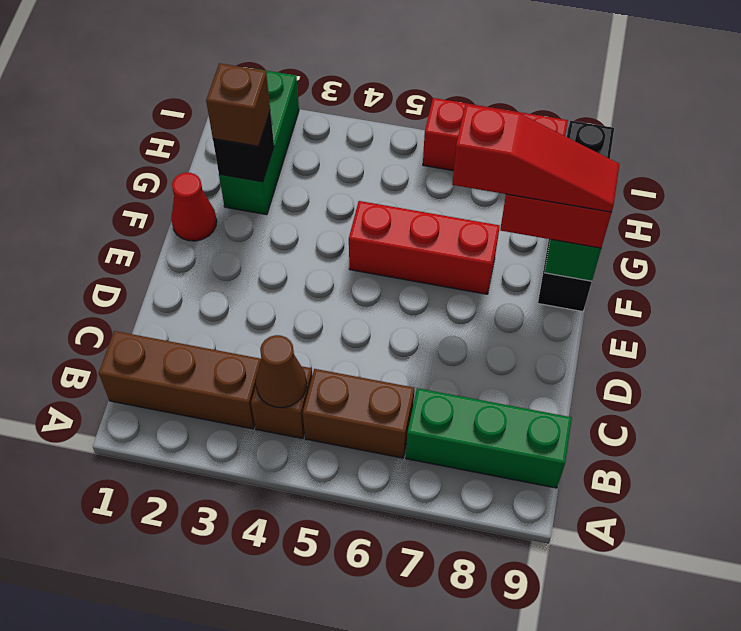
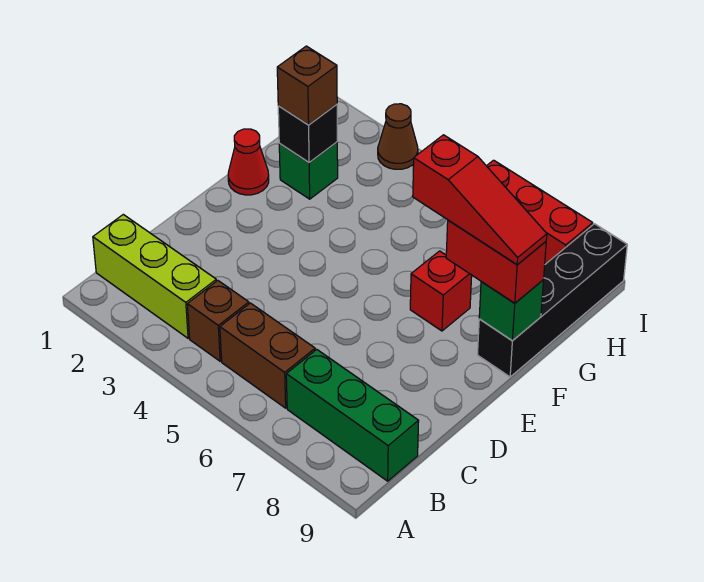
brown 1x3 brick [99,331,261,429] -> lime 1x3 brick [93,214,216,338]
brown 1x1 cone [256,335,307,408] -> brown 1x1 cone moved to [378,104,418,169]
red 1x3 brick [349,201,500,294] -> red 1x1 brick [410,251,472,331]
green 1x3 brick [219,69,299,215] -> green 1x1 brick [279,142,338,199]

